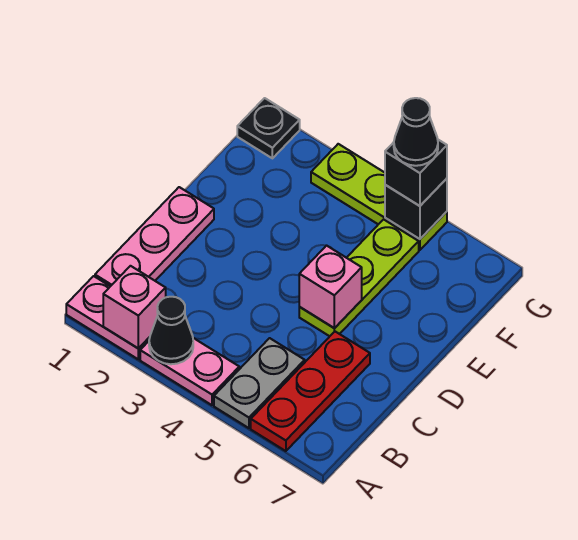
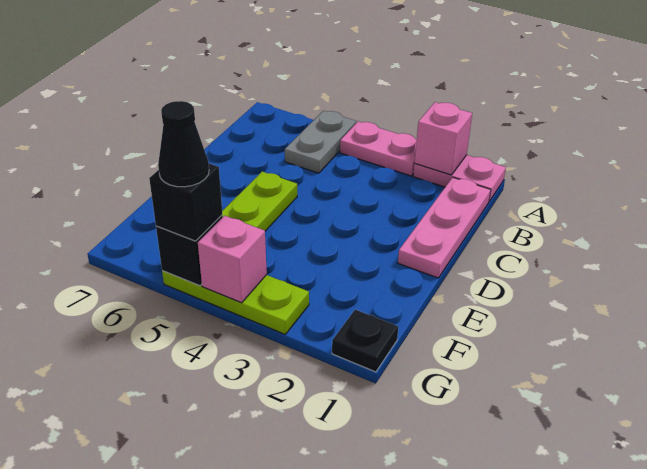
black 1x1 cone [149,297,193,364] -> none
red 1x3 plate [251,332,370,451] -> none
pink 1x1 brick [299,245,362,328] -> pink 1x1 brick moved to [198,216,267,303]

